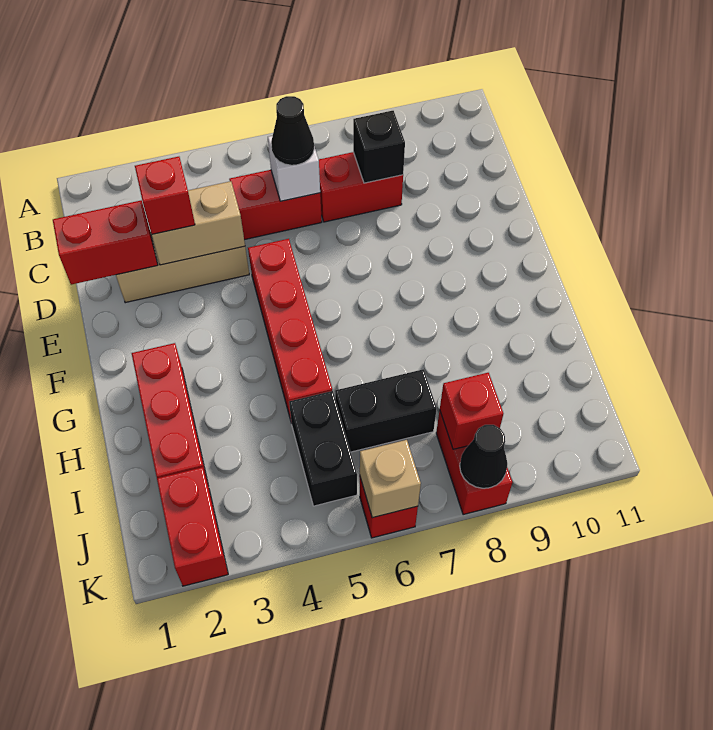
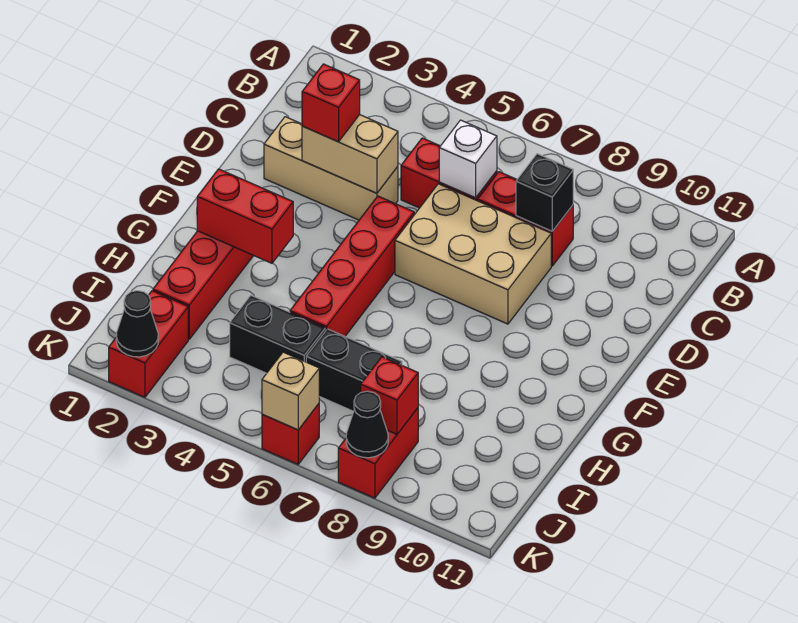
black 1x1 cone [271,96,314,165] -> black 1x1 cone moved to [116,291,158,357]
red 1x2 brick [53,200,158,285] -> red 1x2 brick moved to [197,169,293,263]
none -> tan 2x3 brick [395,184,551,324]
black 1x2 brick [289,391,357,506] -> black 1x2 brick turned to [230,296,325,373]

